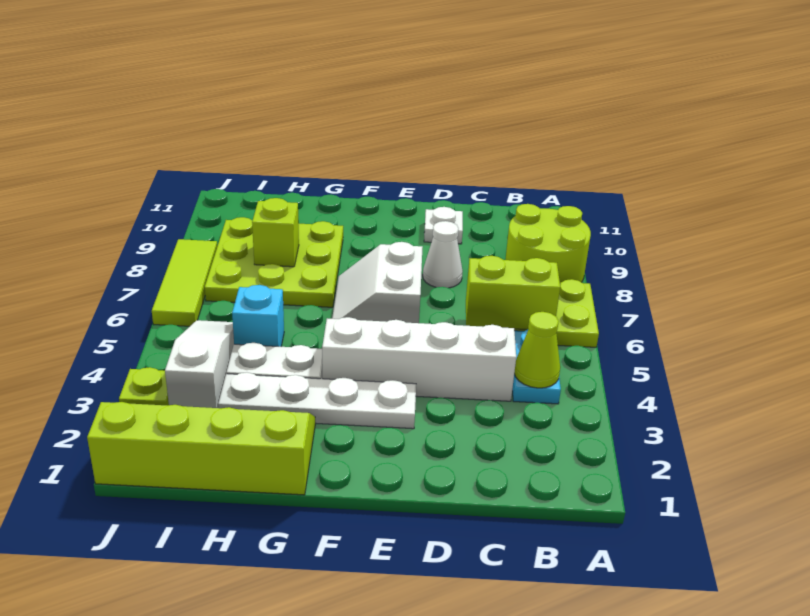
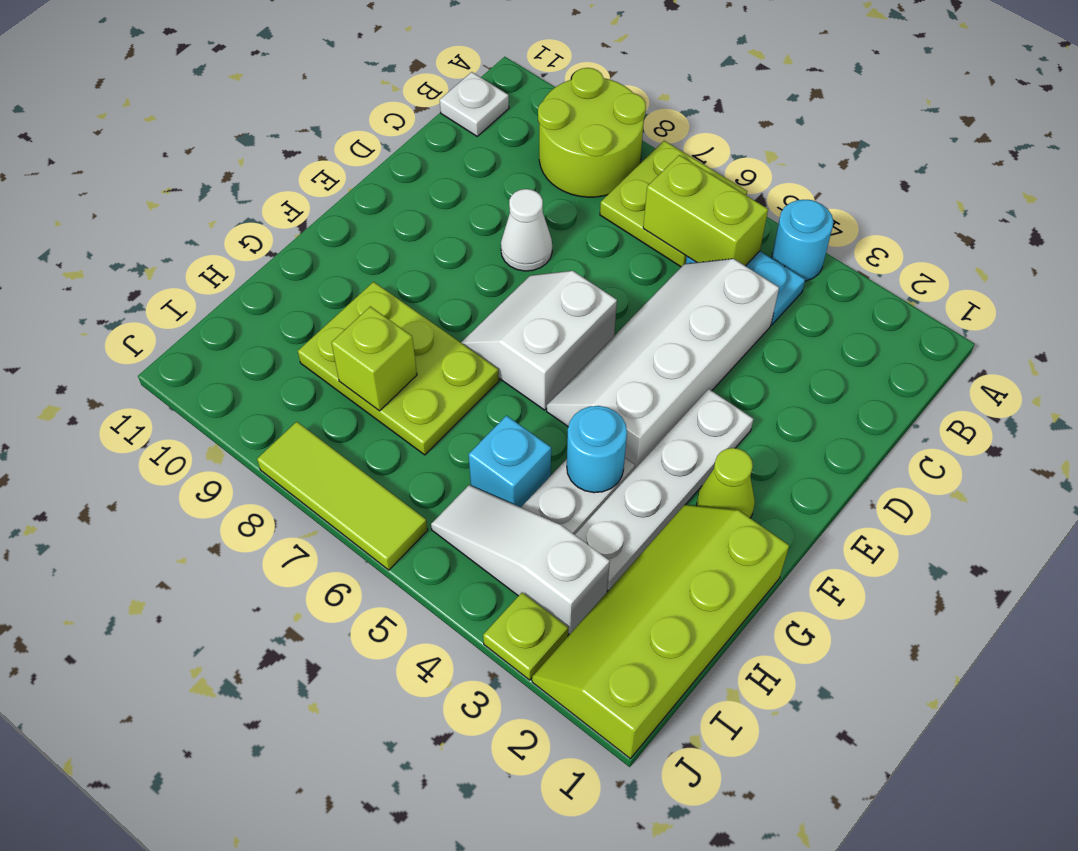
none -> cyan 1x1 round brick [772,200,833,281]
lime 1x1 cone [514,312,560,388] -> lime 1x1 cone moved to [697,448,755,518]
lime 1x2 brick [466,256,560,330] -> lime 1x2 brick turned to [643,155,768,266]
white 1x1 plate [424,207,463,244] -> white 1x1 plate moved to [440,72,509,136]
white 2x2 slope [332,242,423,323] -> white 2x2 slope turned to [461,271,617,410]
none -> cyan 1x1 round brick [567,406,627,493]
lime 3x3 plate [205,217,343,307] -> lime 2x3 plate [298,282,499,455]

